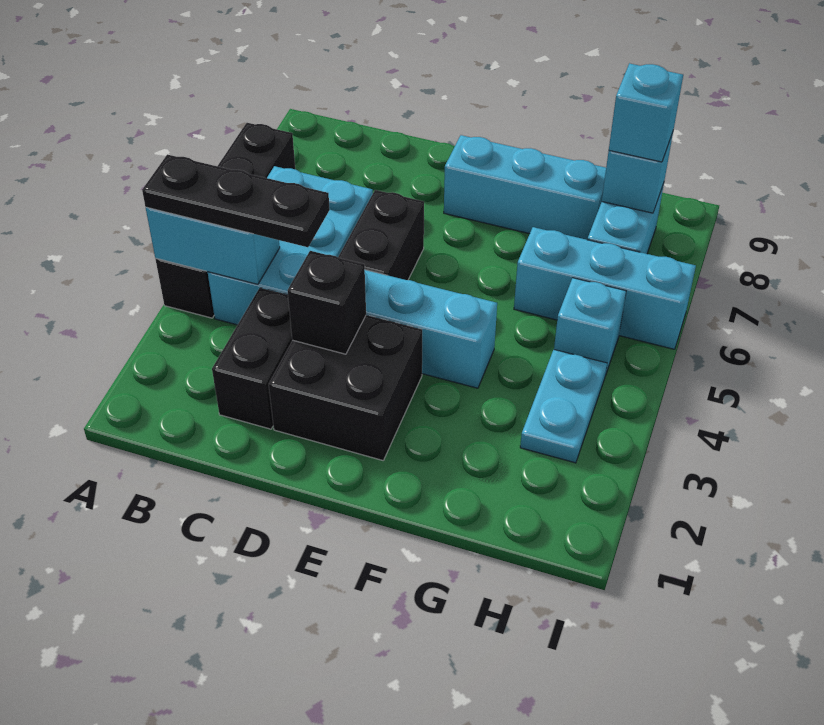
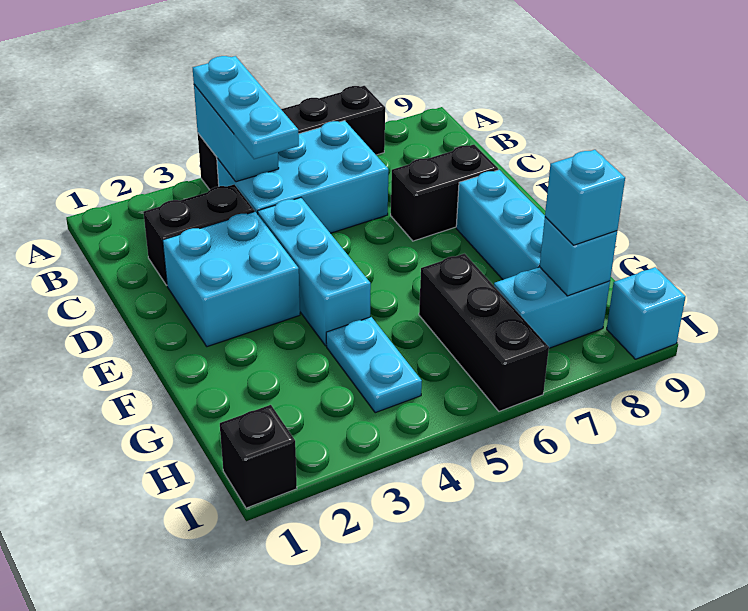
black 1x3 plate [142,154,330,247] -> cyan 1x3 plate [193,56,299,159]
black 2x2 brick [269,315,422,460] -> cyan 2x2 brick [163,212,300,347]
black 1x1 brick [287,251,366,354] -> black 1x1 brick moved to [220,405,297,508]
black 1x2 brick [338,190,424,280] -> black 1x2 brick moved to [391,145,498,241]
cyan 1x3 brick [514,227,696,349] -> black 1x3 brick [419,254,549,411]
cyan 1x2 plate [520,350,607,463] -> cyan 1x2 plate turned to [326,317,422,413]
cyan 1x1 brick [554,278,626,376] -> cyan 1x1 brick moved to [607,267,685,359]

